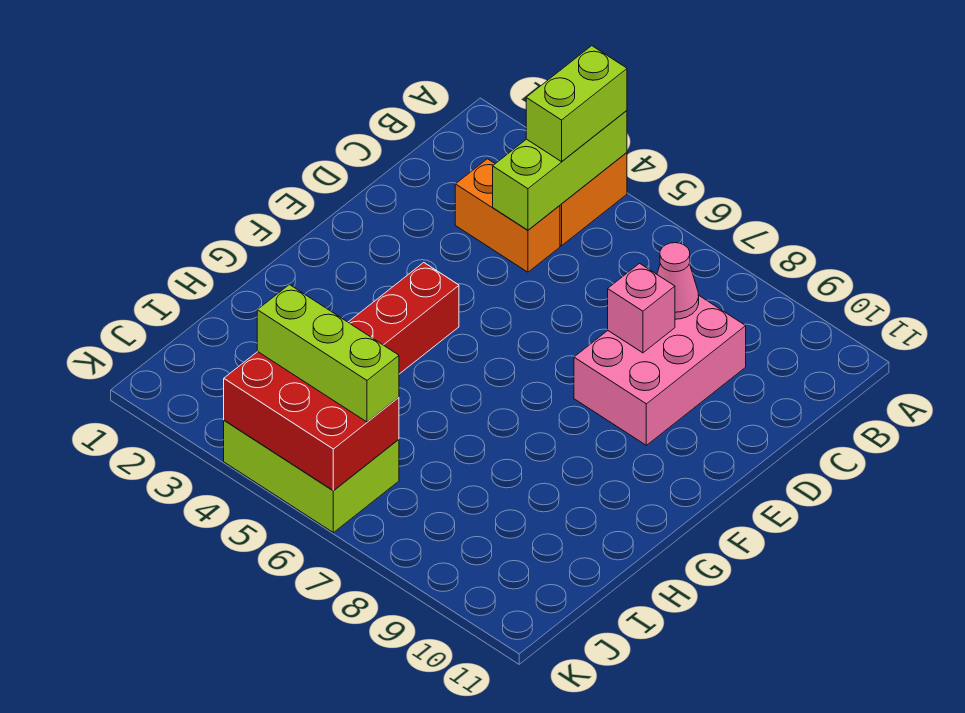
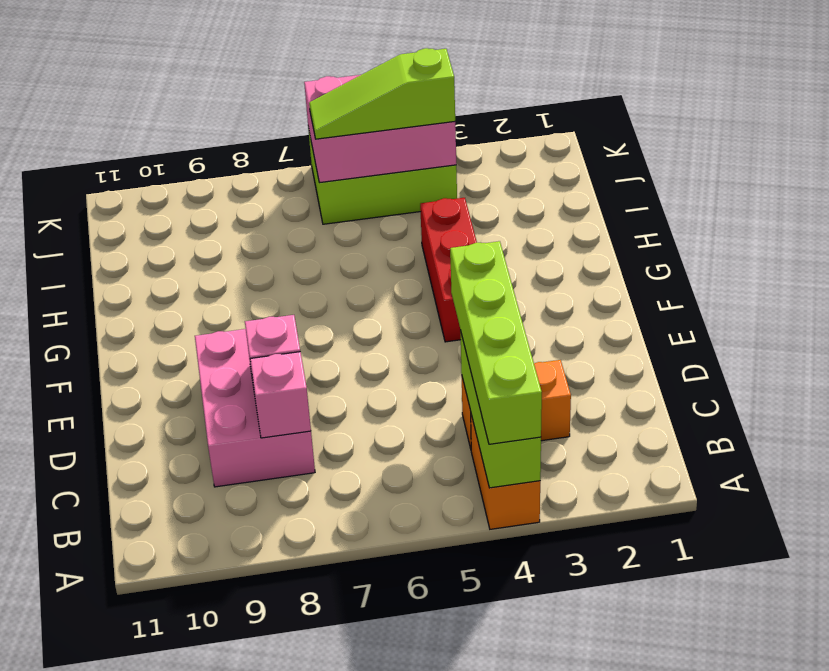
lime 1x2 brick [526,46,627,162] -> lime 1x4 brick [450,241,542,444]
pink 1x1 cone [657,243,699,319] -> pink 1x1 brick [250,352,311,438]
red 2x3 brick [224,352,399,490] -> pink 2x3 brick [304,75,456,183]
lime 1x3 brick [257,285,399,422] -> lime 1x3 slope [309,48,455,139]

